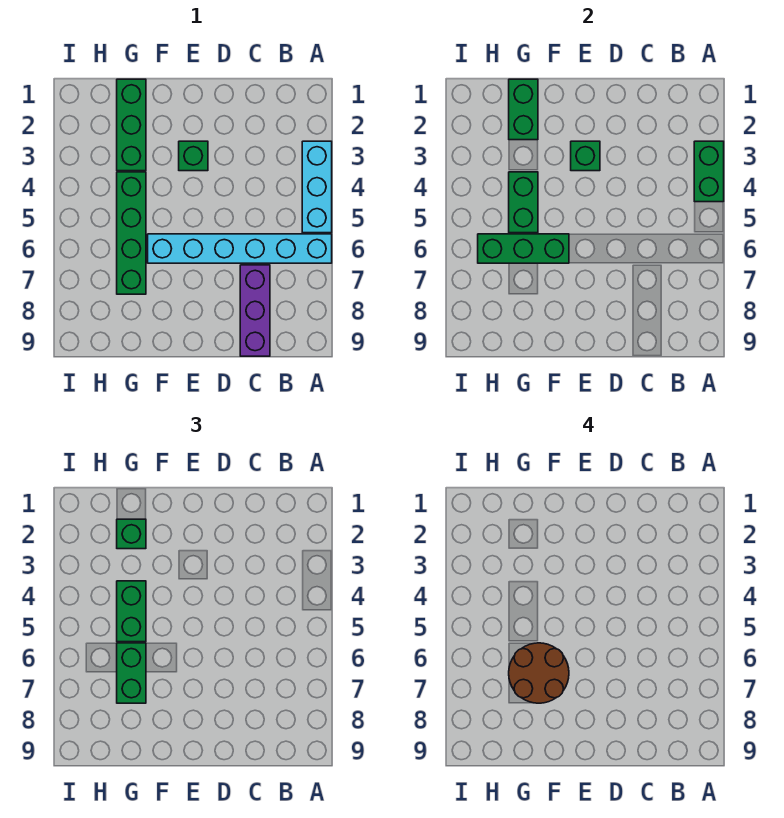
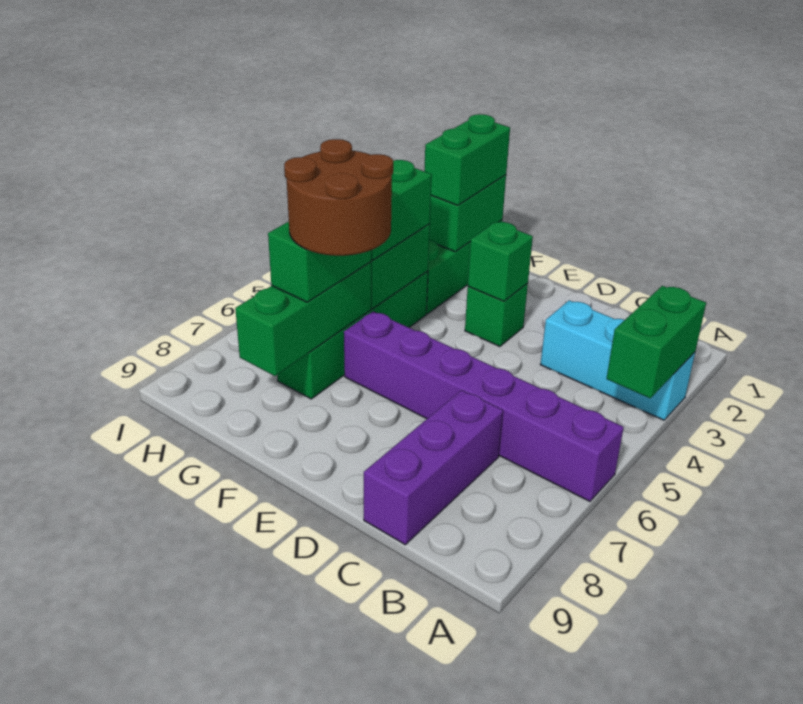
cyan 1x3 brick [302,141,332,233] -> cyan 1x3 brick turned to [540,300,695,420]
cyan 1x6 brick [148,234,332,263] -> purple 1x6 brick [344,311,624,501]
green 1x3 brick [478,234,569,263] -> green 1x3 brick turned to [235,262,371,376]
green 1x1 brick [117,519,146,549] -> green 1x2 brick [424,114,510,205]

